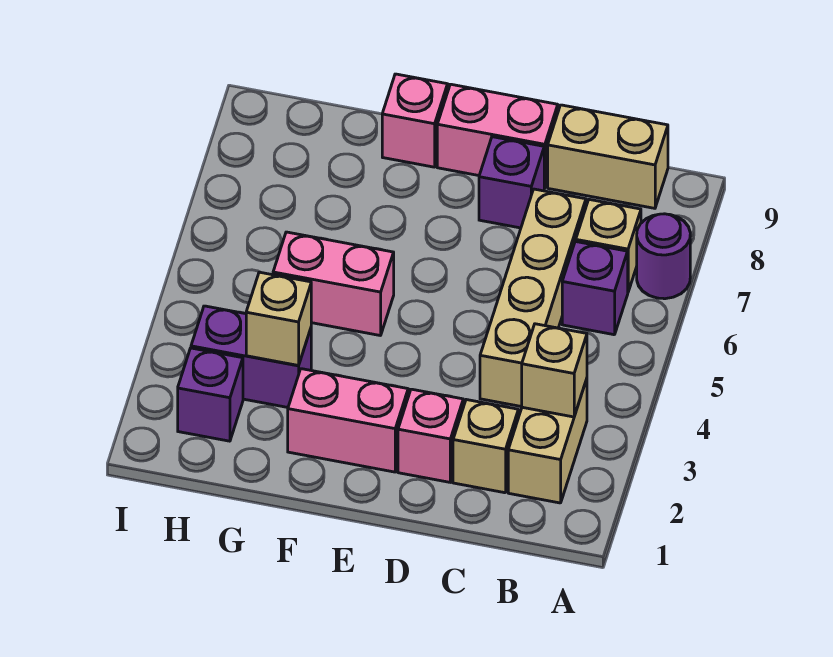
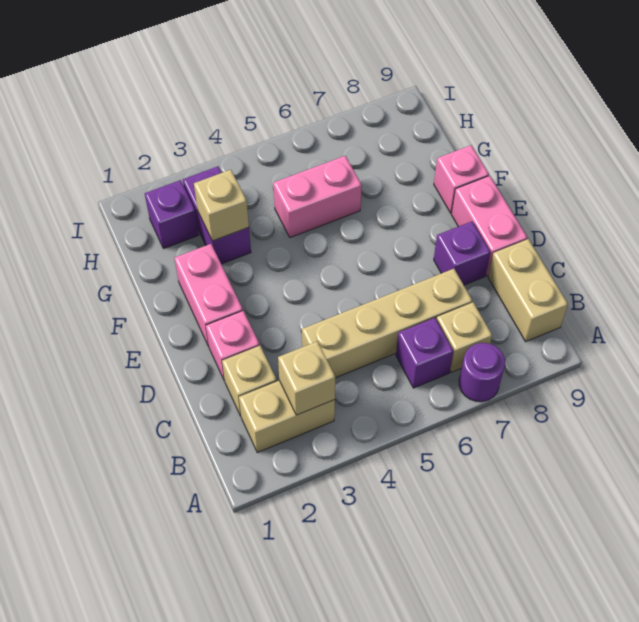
pink 1x2 brick [273,232,394,336] -> pink 1x2 brick turned to [273,156,362,238]

